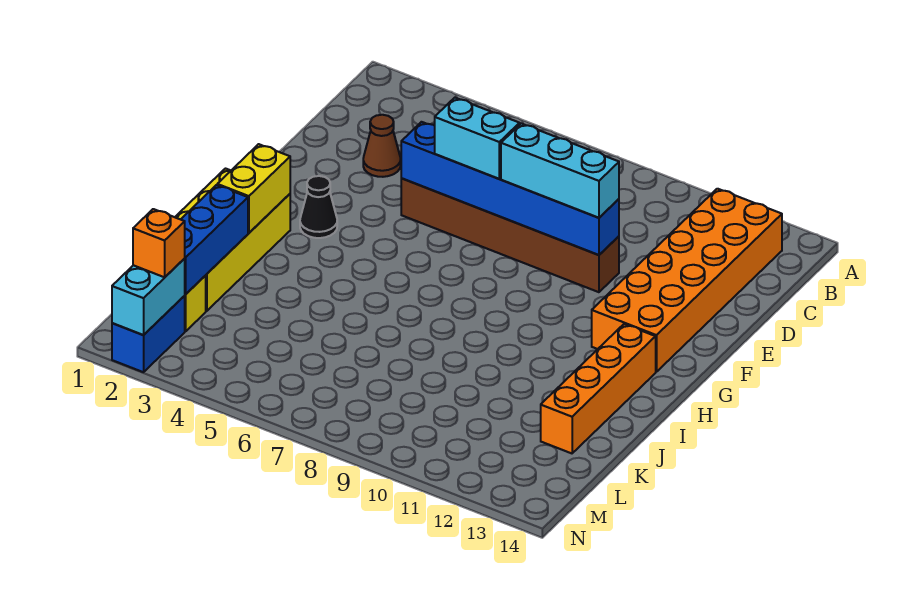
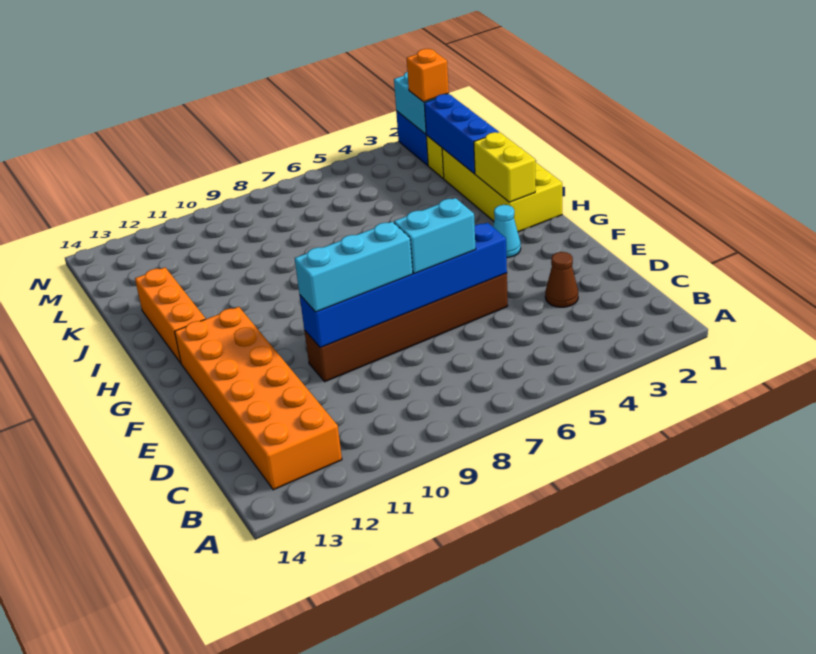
black 1x1 cone [300,176,337,238] -> cyan 1x1 cone [493,205,521,258]
orange 1x4 brick [541,324,656,453] -> orange 1x3 brick [135,267,206,363]

